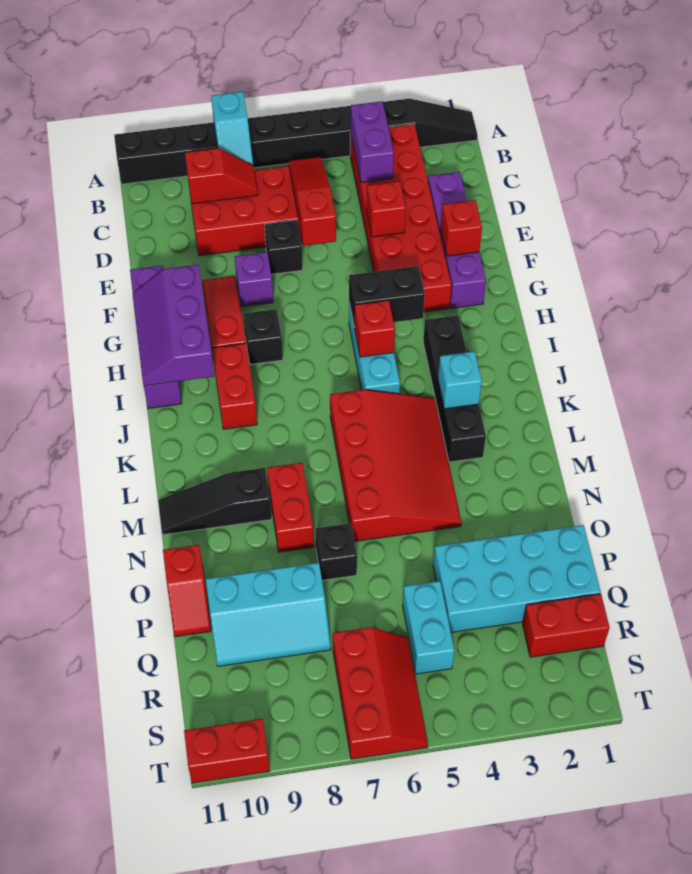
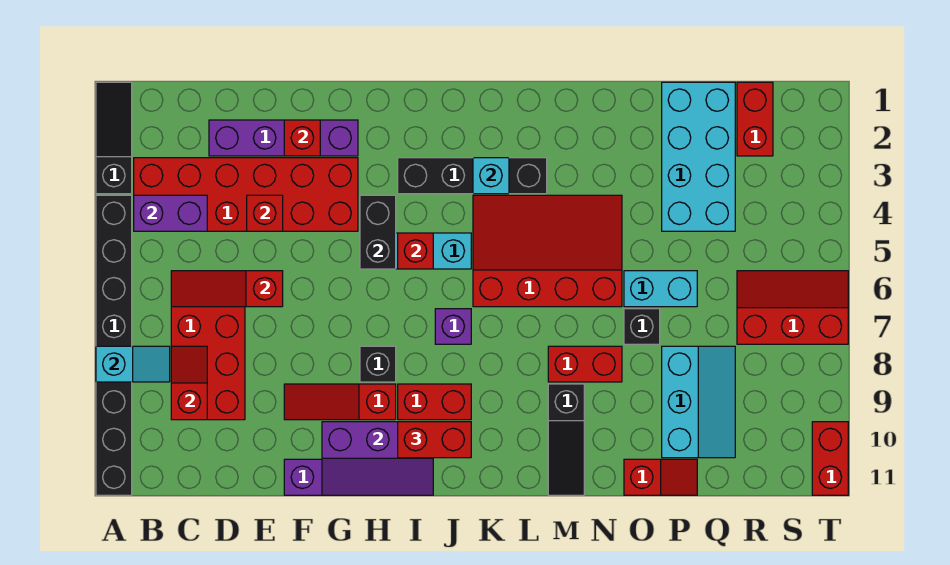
black 1x1 brick [264,220,303,274] -> none
purple 1x1 brick [235,252,273,307] -> purple 1x1 brick moved to [435,309,471,344]
none -> red 1x2 brick [398,422,471,458]
cyan 1x2 brick [403,581,454,674] -> cyan 1x2 brick moved to [624,271,697,307]

